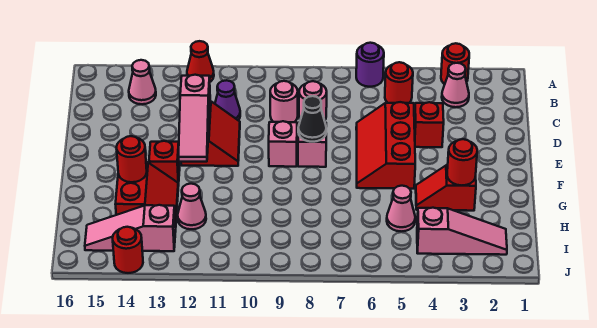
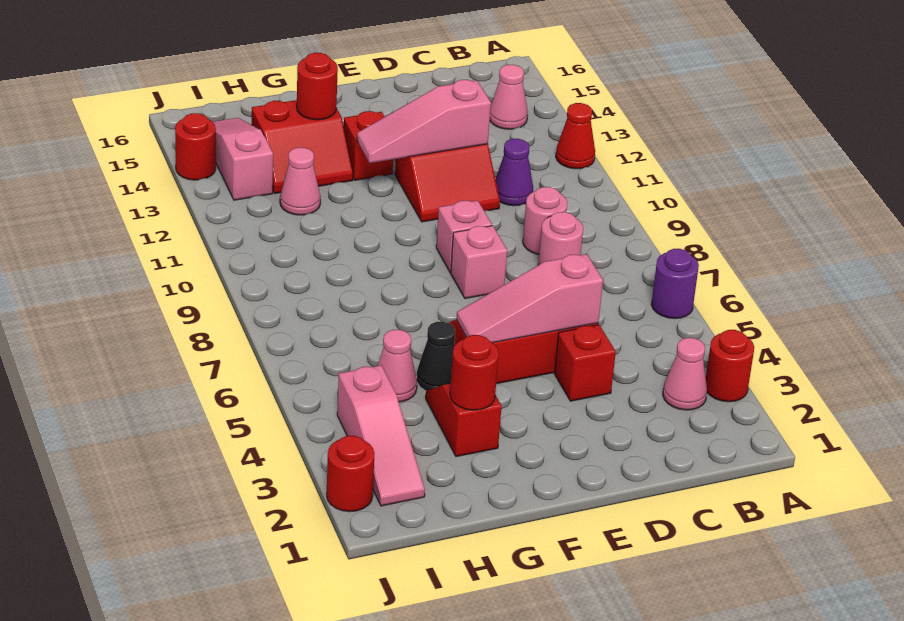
red 1x1 round brick [385,62,413,103] -> red 1x1 round brick moved to [327,436,375,512]
none -> pink 1x3 slope [456,254,603,343]
black 1x1 cone [298,96,326,142] -> black 1x1 cone moved to [417,322,455,391]

